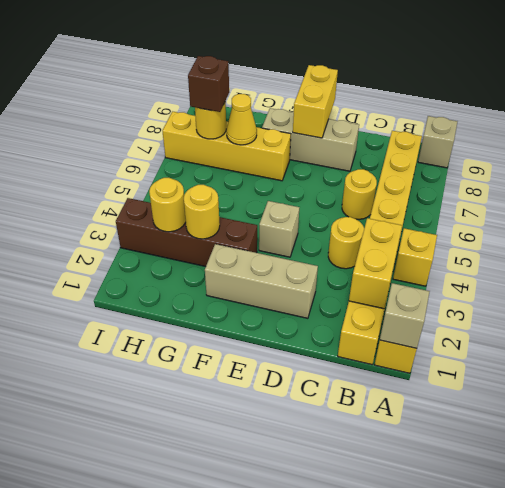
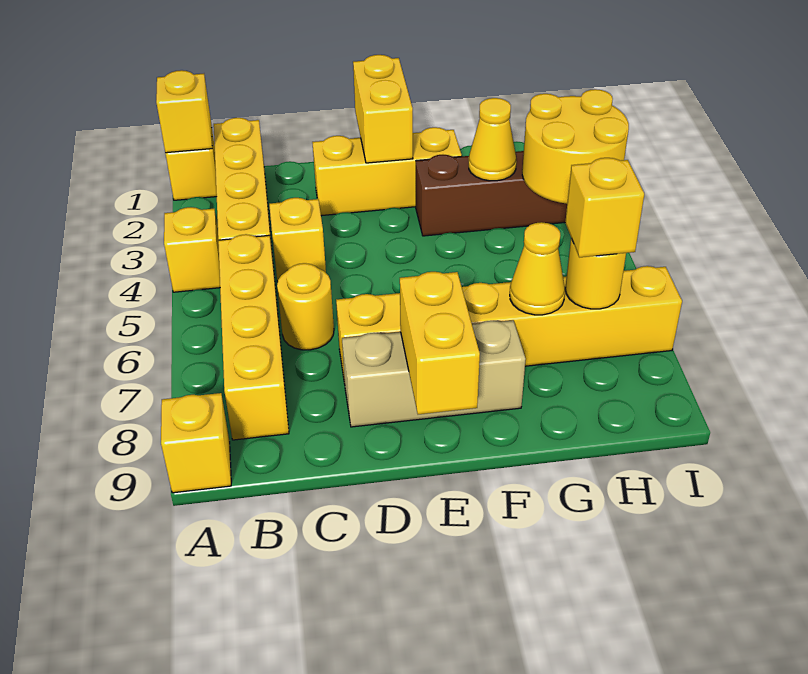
tan 1x1 brick [380,283,430,348] -> yellow 1x1 brick [156,70,212,153]
tan 1x1 brick [418,116,457,168] -> yellow 1x1 brick [161,393,231,493]
yellow 1x2 brick [349,218,402,309] -> yellow 1x2 brick moved to [353,55,413,163]
yellow 1x1 round brick [328,217,364,269] -> yellow 1x1 brick [269,198,326,282]
tan 1x3 brick [205,244,318,318] -> yellow 1x3 brick [312,127,462,216]
tan 1x1 brick [259,201,299,257] -> none
yellow 1x4 brick [163,112,291,181] -> yellow 1x6 brick [336,266,682,384]
yellow 1x1 round brick [184,185,220,239] -> yellow 1x1 cone [469,98,517,181]
yellow 1x1 round brick [149,178,186,232] -> yellow 2x2 round brick [522,89,629,204]
brown 1x1 brick [188,56,229,112] -> yellow 1x1 brick [565,158,644,257]

